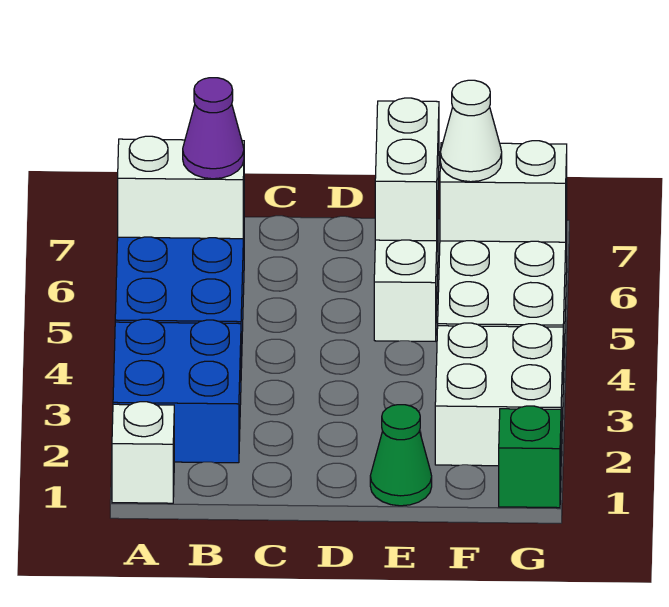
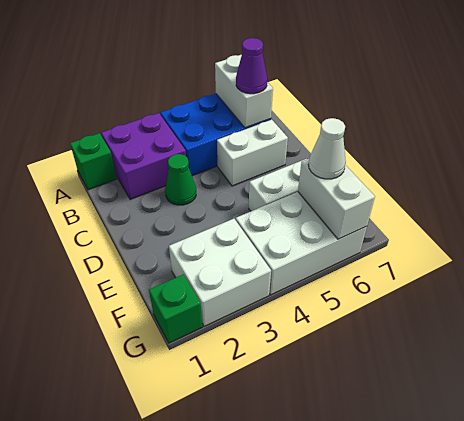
white 1x1 brick [112,402,174,503] -> green 1x1 brick [70,133,116,190]
blue 2x2 brick [113,319,241,463] -> purple 2x2 brick [101,113,186,199]
green 1x1 cone [370,405,432,506] -> green 1x1 cone moved to [165,154,196,205]
white 1x2 brick [375,98,439,241] -> white 1x2 brick moved to [217,120,288,186]

